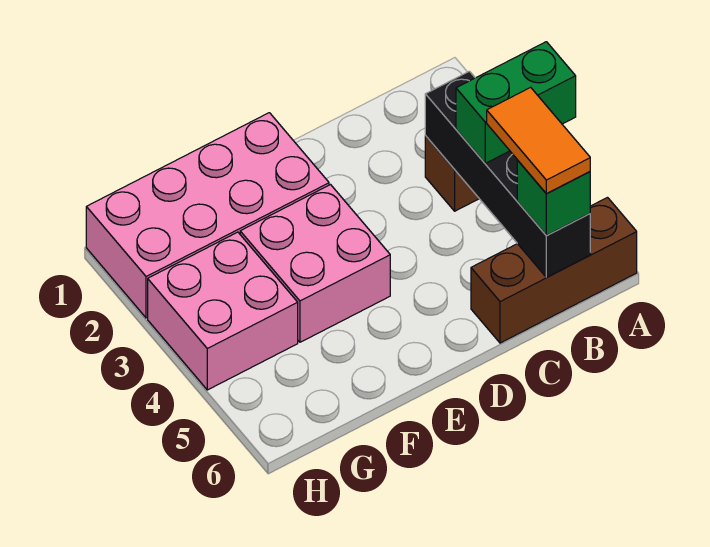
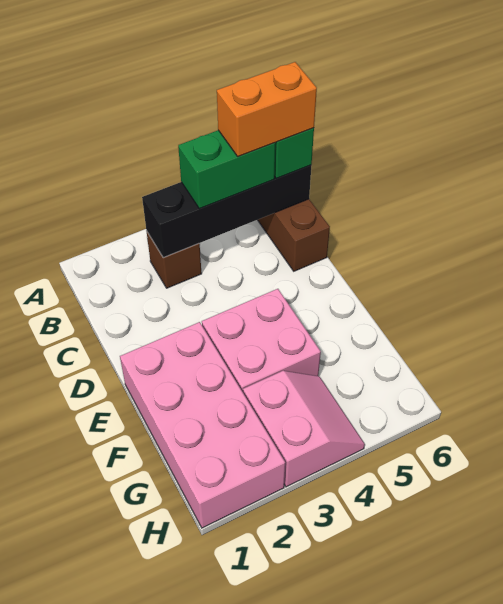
green 1x2 brick [456,42,576,163] -> green 1x2 brick turned to [178,130,275,209]
orange 1x2 tile [487,87,590,194] -> orange 1x2 brick [217,62,317,157]
pink 2x2 brick [148,232,298,390] -> pink 2x2 slope [243,371,365,487]

